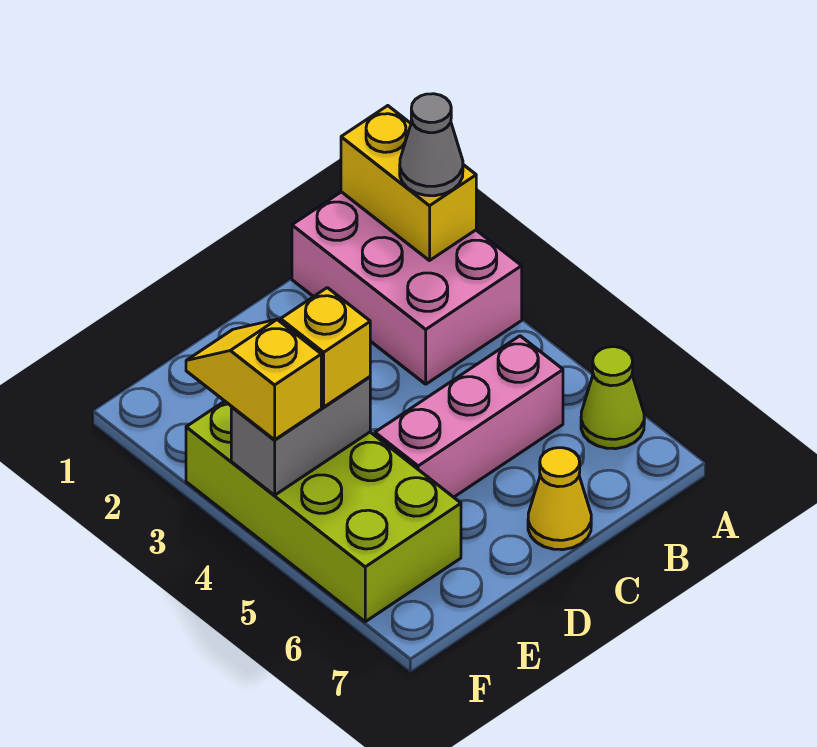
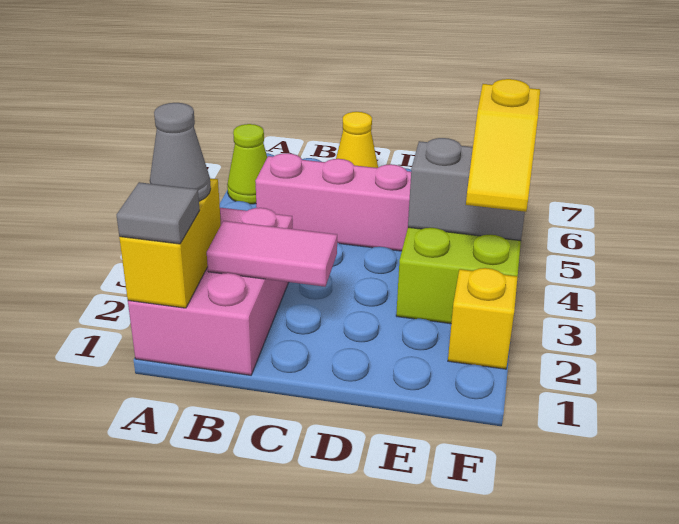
none -> grey 1x1 tile [117,182,200,244]
none -> pink 1x2 tile [207,221,337,287]
yellow 1x1 brick [281,288,370,407] -> yellow 1x1 brick moved to [448,268,518,369]

